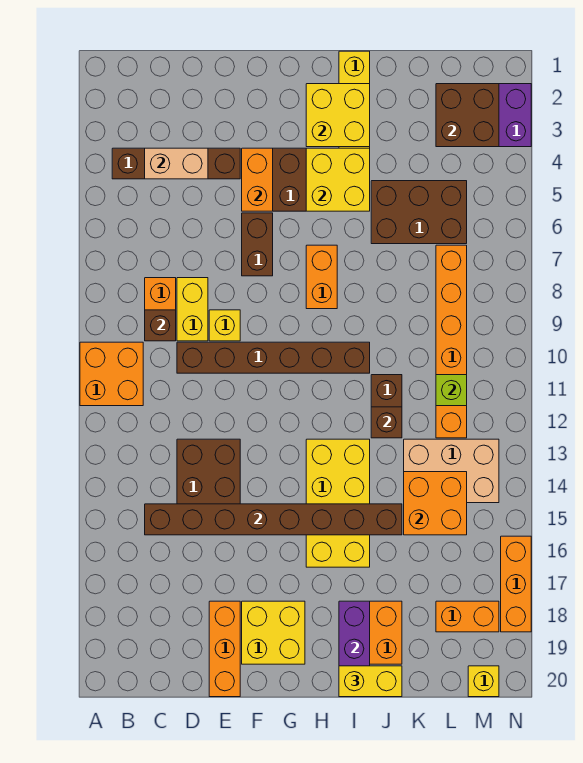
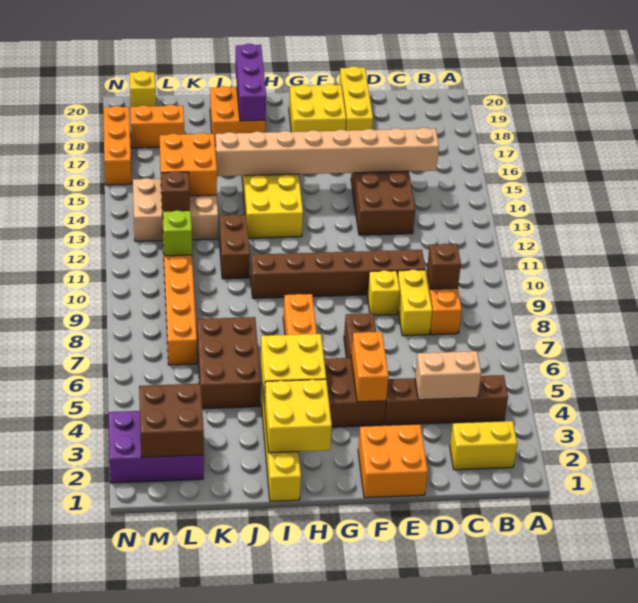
orange 2x2 brick [80,342,143,406] -> orange 2x2 brick moved to [358,424,428,498]
brown 1x8 brick [145,504,402,535] -> tan 1x8 brick [215,128,439,176]
orange 1x3 brick [209,601,240,697] -> yellow 1x3 brick [339,66,373,131]
yellow 1x2 brick [339,666,402,697] -> yellow 1x2 brick moved to [450,421,517,470]
brown 2x3 brick [371,181,467,244] -> brown 2x3 brick turned to [197,317,261,409]
brown 1x1 brick [371,407,402,438] -> brown 1x1 brick moved to [161,171,190,216]

